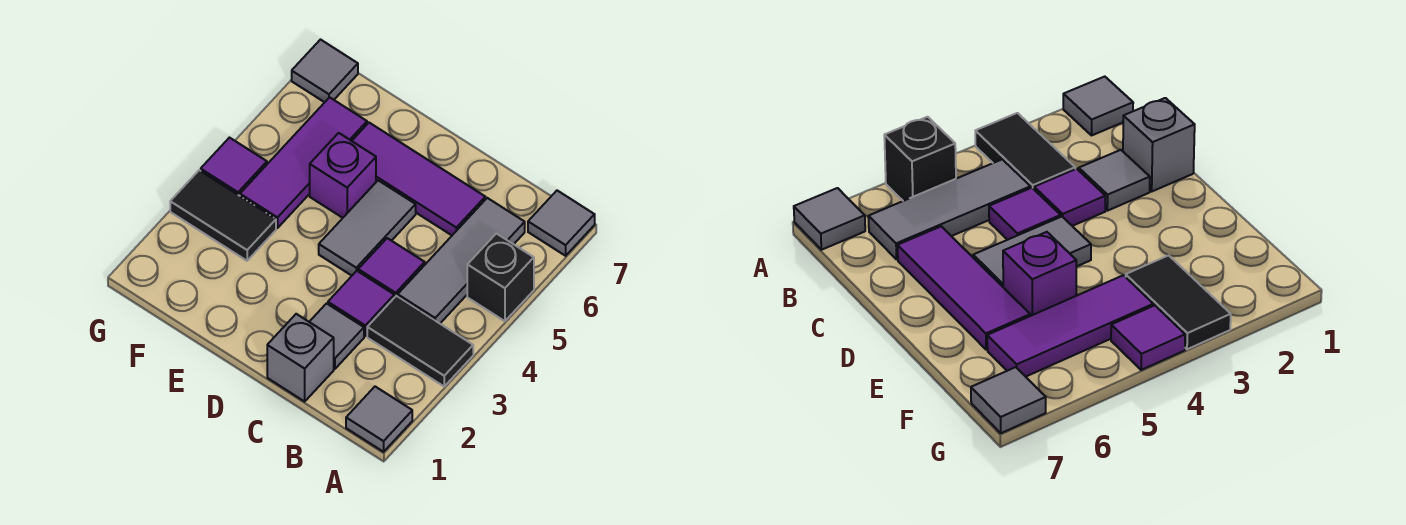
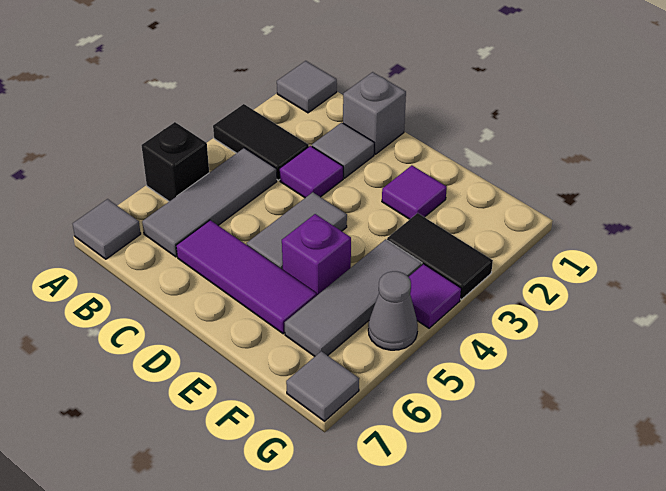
purple 1x1 tile [358,238,425,298] -> purple 1x1 tile moved to [382,165,447,219]
purple 1x3 tile [240,97,367,228] -> grey 1x3 tile [285,239,422,356]
none -> grey 1x1 cone [368,271,418,350]

